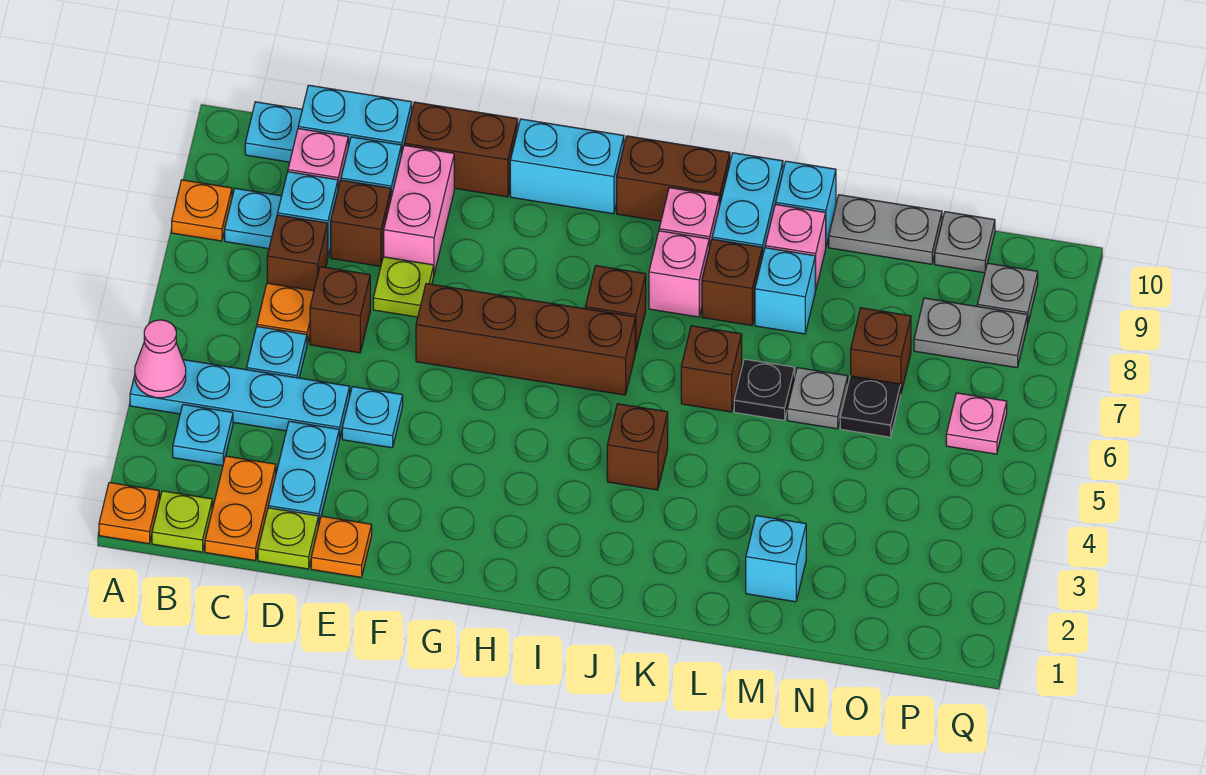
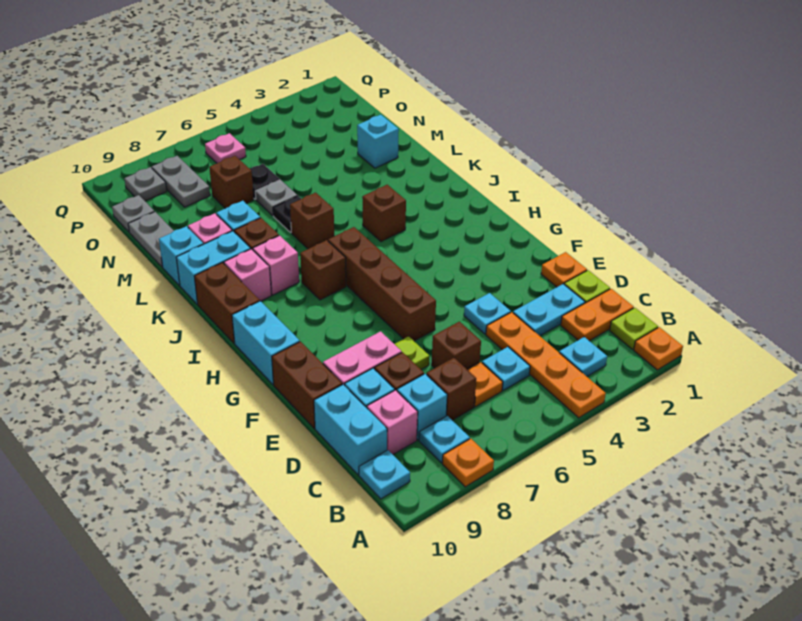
cyan 1x4 plate [130,360,350,439] -> orange 1x4 plate [486,312,606,418]
pink 1x1 cone [135,320,186,398] -> none

